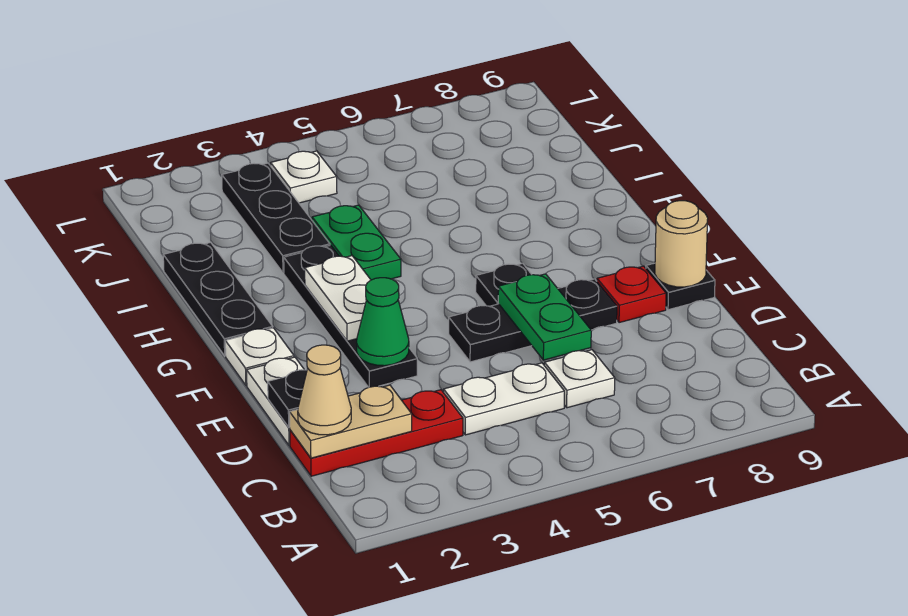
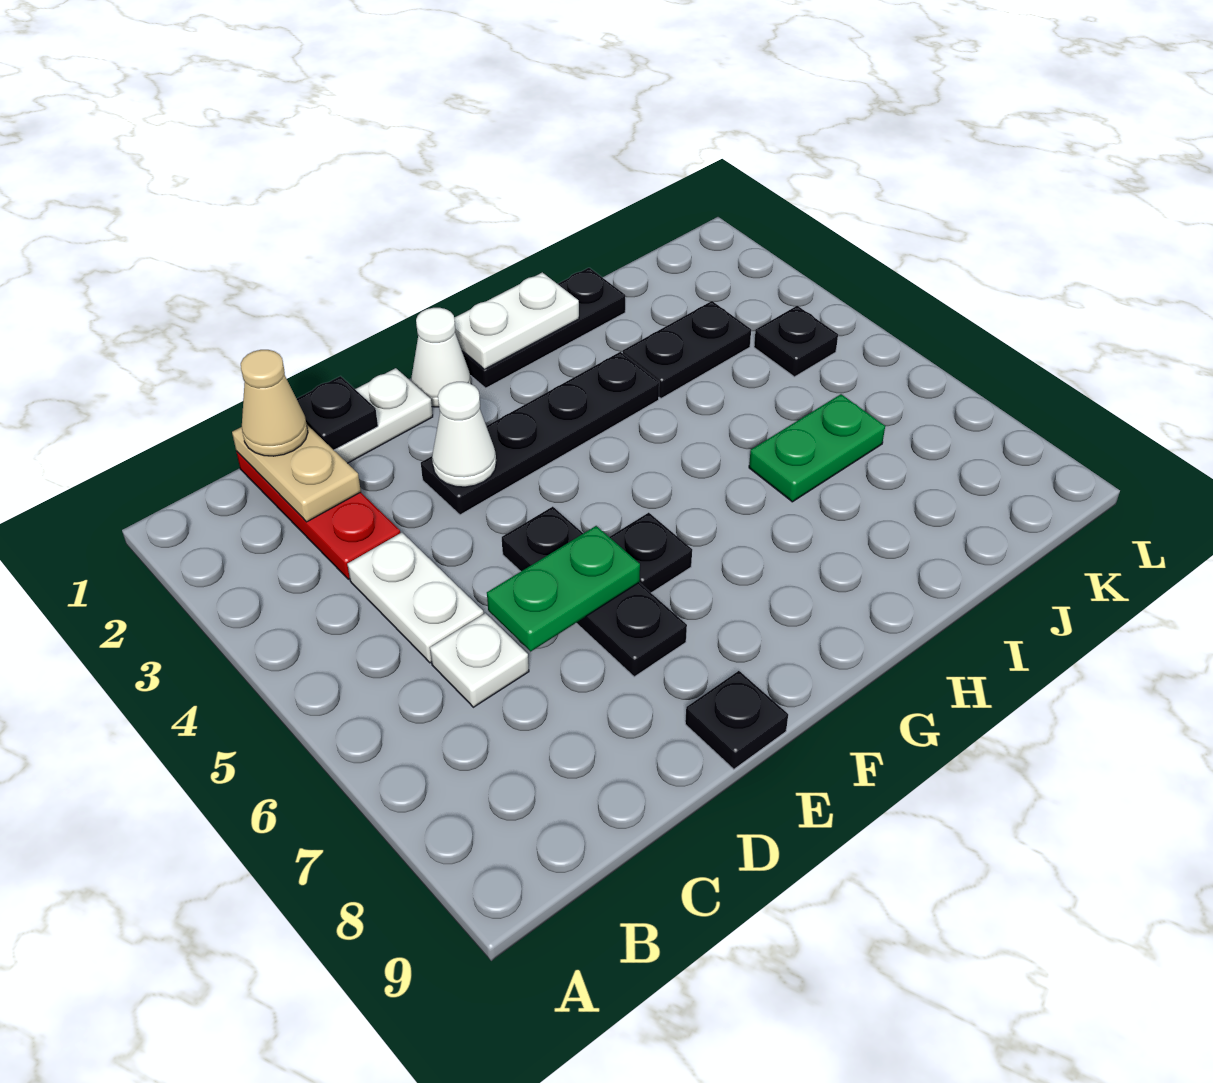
green 1x1 cone [357,278,409,366] -> white 1x1 cone [432,382,496,487]
red 1x1 plate [597,266,666,323] -> none
tan 1x1 round brick [655,201,708,287] -> none
white 1x1 plate [225,328,294,386] -> white 1x1 cone [411,308,471,407]
white 1x2 plate [305,256,371,341] -> white 1x2 plate moved to [454,272,579,369]
green 1x2 plate [312,205,401,280] -> green 1x2 plate moved to [749,394,885,502]
black 1x3 plate [222,163,330,273] -> black 1x2 plate [623,301,751,398]
white 1x1 plate [271,151,337,203] -> black 1x1 plate [754,306,838,377]

